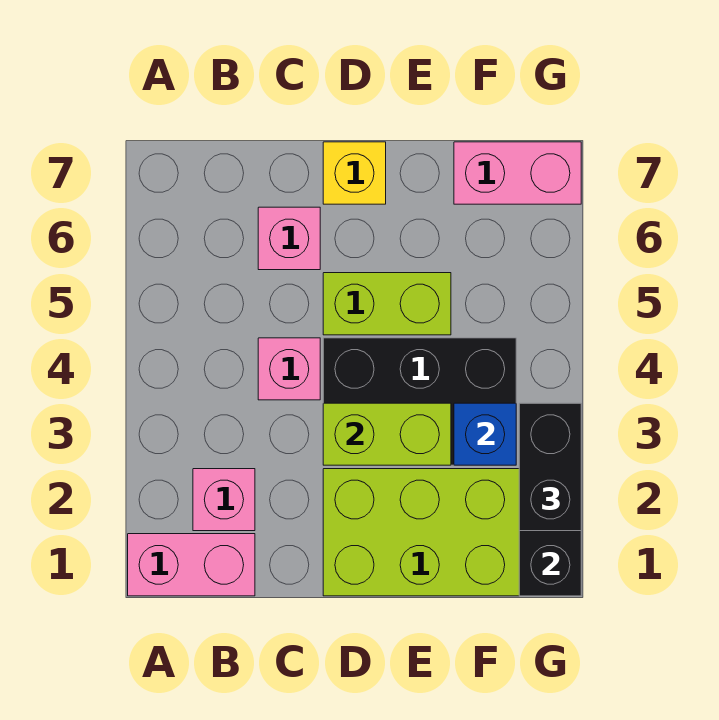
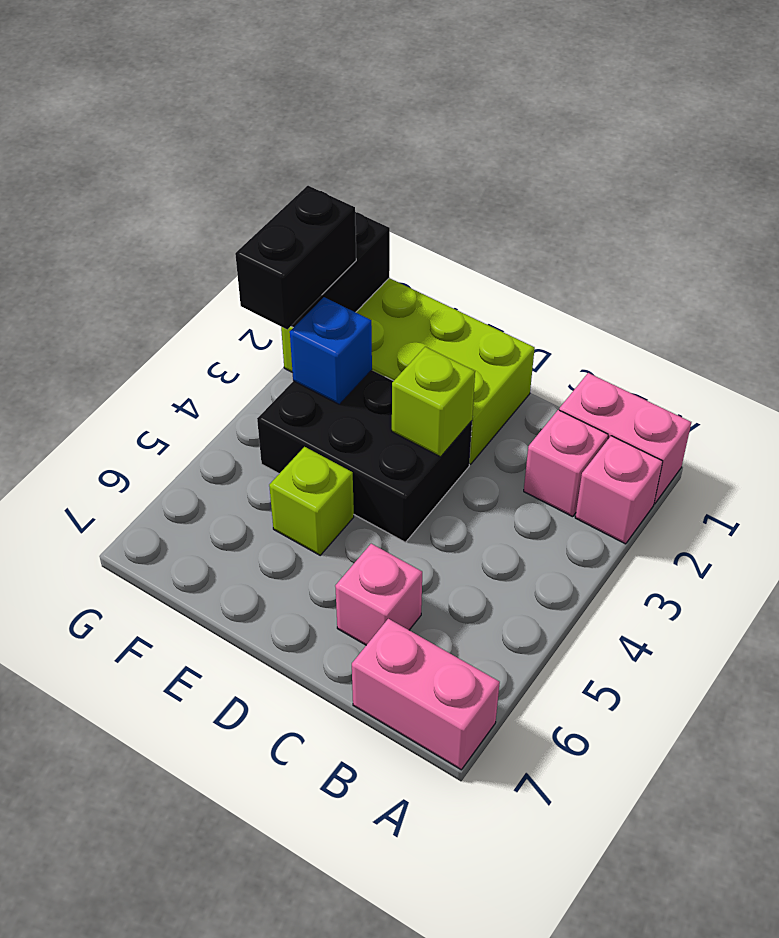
pink 1x1 brick [258,338,320,400] -> pink 1x1 brick moved to [575,436,663,544]
lime 1x2 brick [323,403,451,465] -> lime 1x1 brick [392,347,475,457]
lime 1x2 brick [323,273,451,335] -> lime 1x1 brick [269,447,354,555]
yellow 1x1 brick [323,142,386,204] -> none
pink 1x2 brick [454,142,581,204] -> pink 1x2 brick moved to [352,619,500,770]

